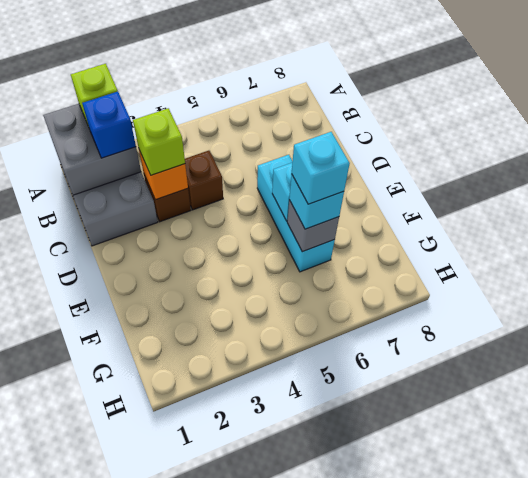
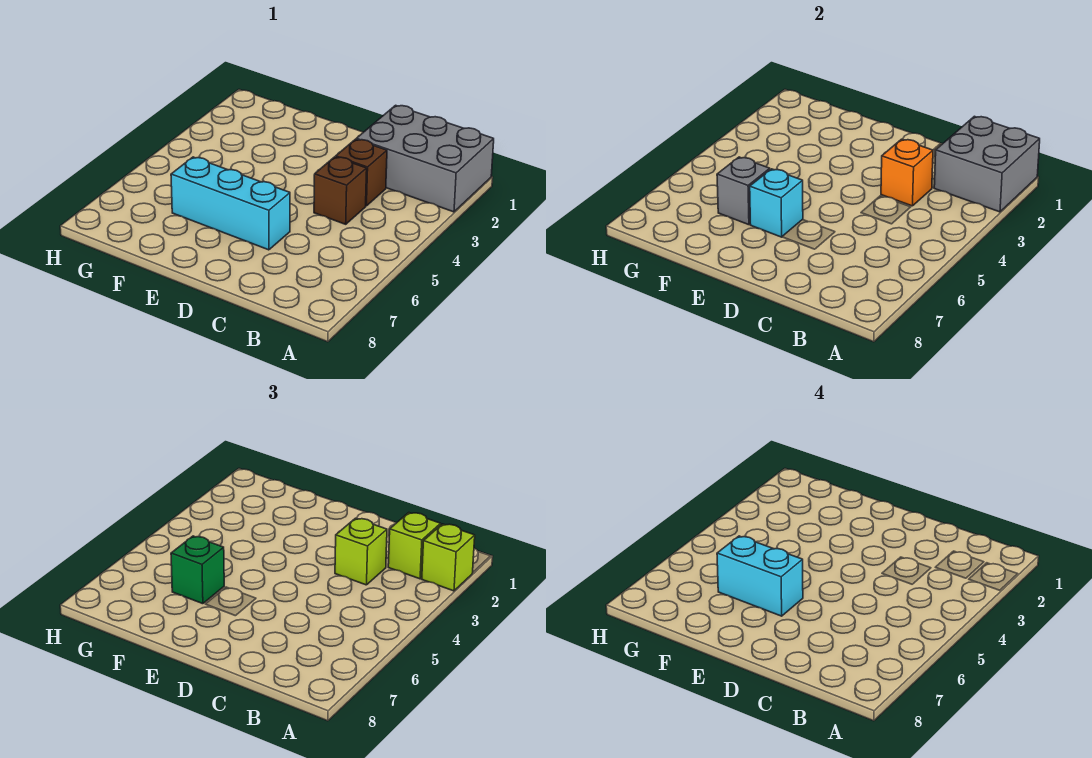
blue 1x1 brick [82,92,136,158] -> lime 1x1 brick [388,513,441,579]
cyan 1x1 brick [289,174,344,229] -> green 1x1 brick [171,536,224,604]
cyan 1x1 brick [292,132,350,204] -> cyan 1x2 brick [717,536,803,616]

